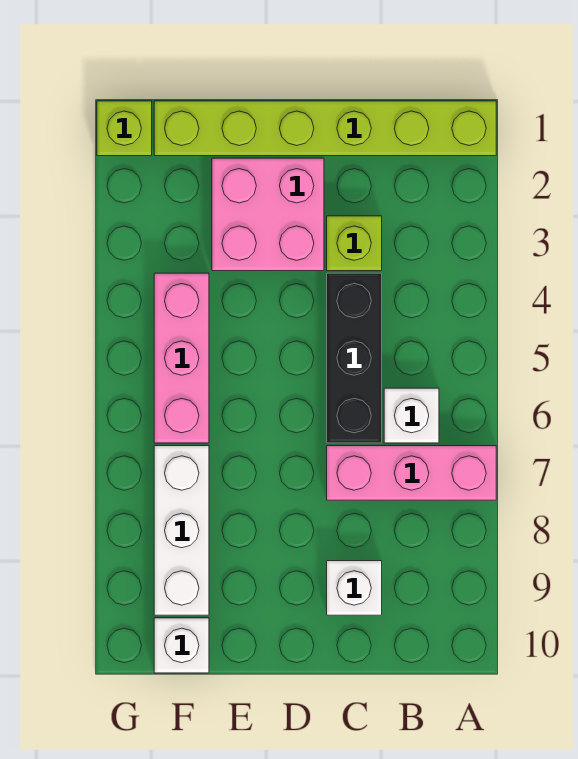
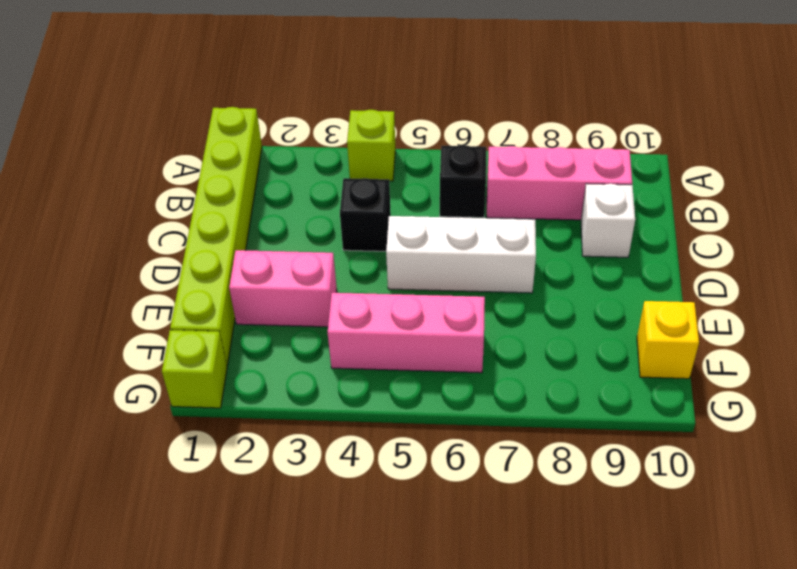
pink 1x3 brick [327,446,496,500] -> pink 1x3 brick turned to [487,146,632,220]
white 1x1 brick [384,388,439,443] -> black 1x1 brick [440,145,486,218]
lime 1x1 brick [327,216,382,271] -> lime 1x1 brick moved to [347,110,395,181]
black 1x3 brick [327,273,382,443] -> black 1x1 brick [340,178,391,251]
pink 2x2 brick [212,158,324,271] -> pink 1x2 brick [229,250,337,327]
white 1x3 brick [154,446,209,615] -> white 1x3 brick moved to [386,216,536,293]
white 1x1 brick [154,618,209,673] -> yellow 1x1 brick [637,301,699,379]

